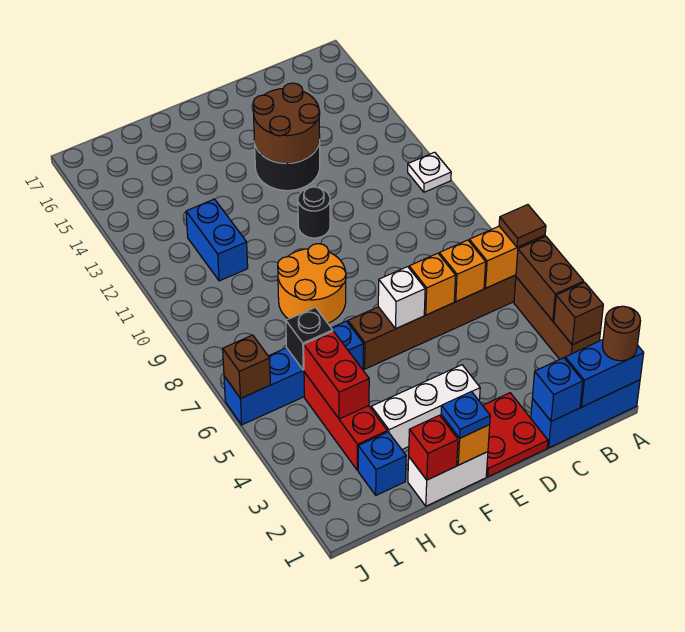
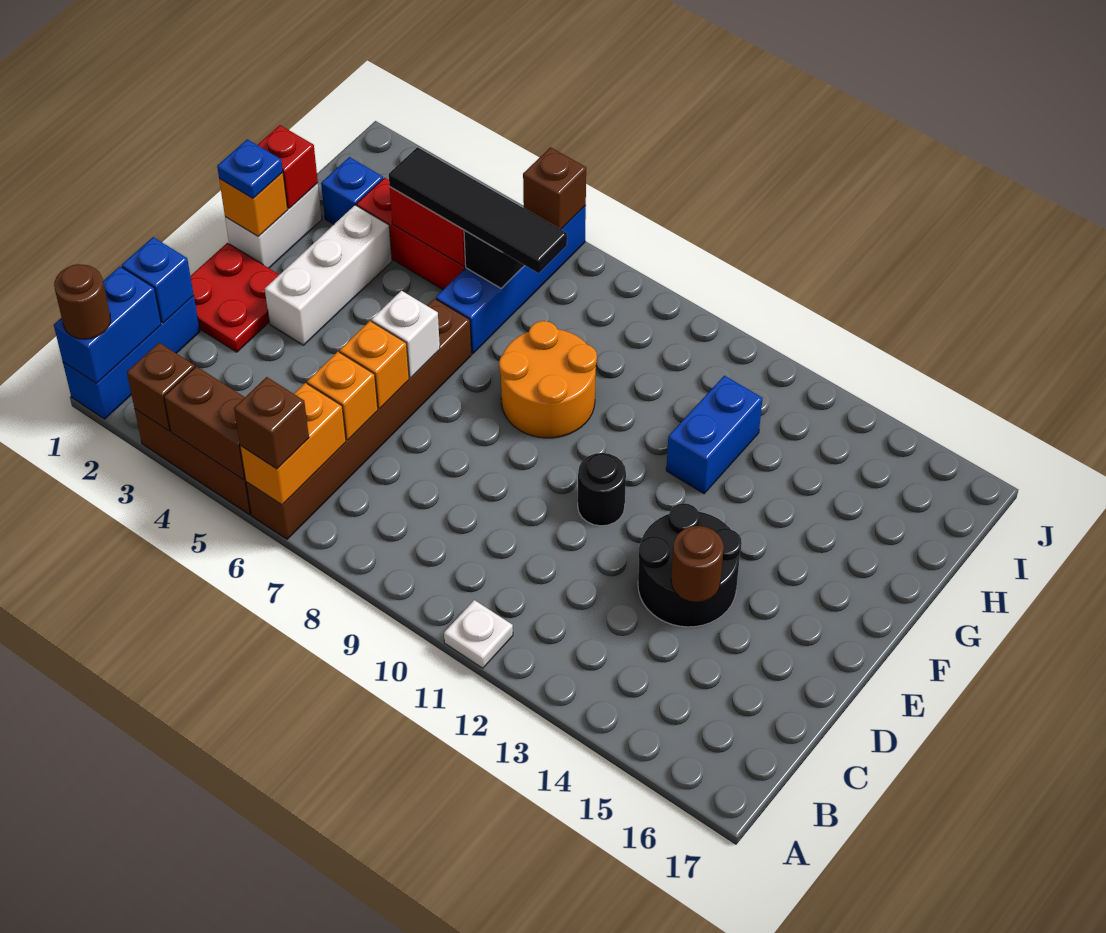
brown 1x1 tile [499,205,546,247] -> brown 1x1 brick [234,377,309,469]
brown 2x2 round brick [253,83,320,163] -> brown 1x1 round brick [671,526,724,602]
none -> black 1x4 tile [389,147,567,273]
blue 1x2 brick [186,199,248,281] -> blue 1x2 brick turned to [666,376,763,494]

